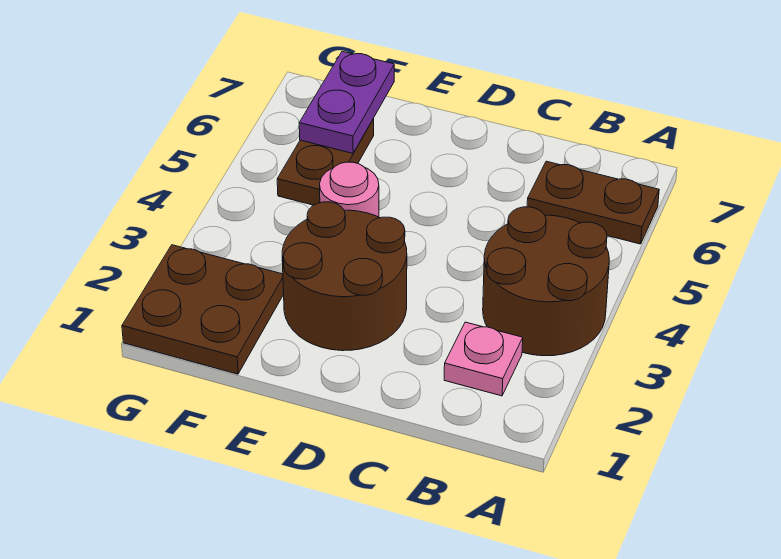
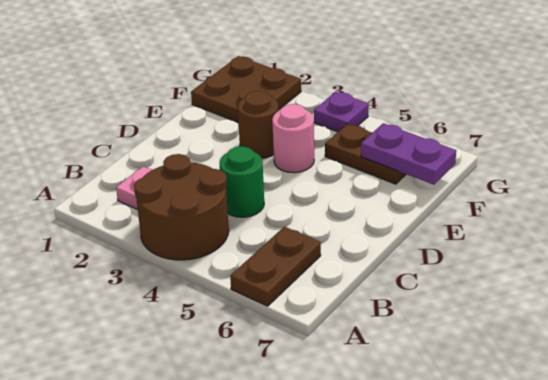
none -> green 1x1 round brick [220,146,264,217]
brown 2x2 round brick [282,202,407,351] -> brown 1x1 round brick [238,91,279,158]
none -> purple 1x1 plate [314,92,369,132]

